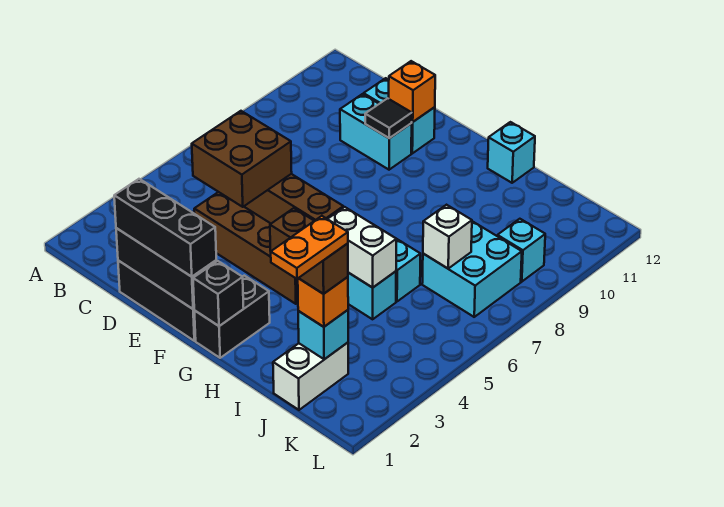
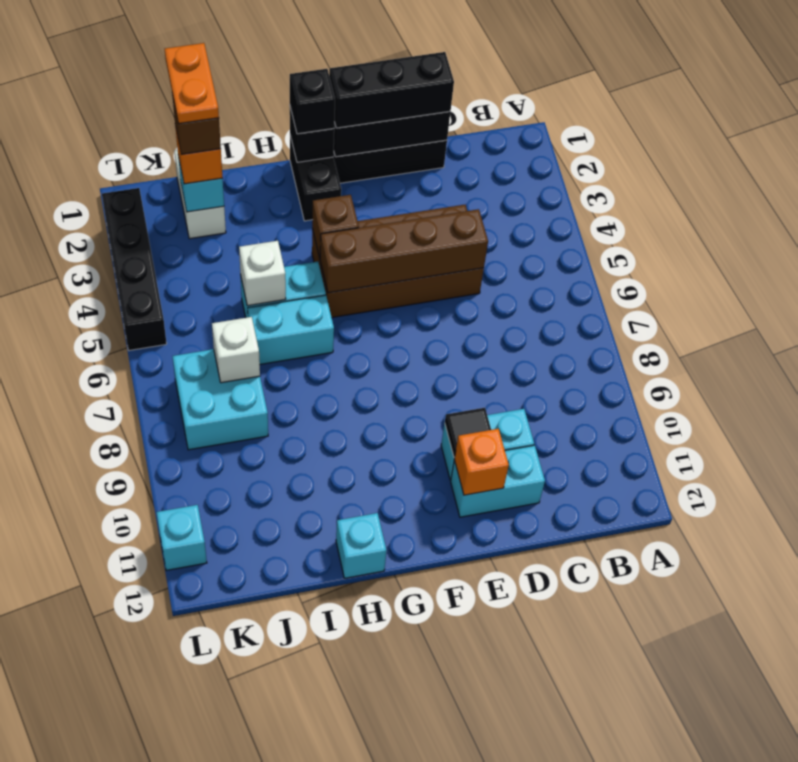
brown 2x2 brick [192,111,292,207] -> none
none -> black 1x1 brick [290,69,335,134]
white 1x2 brick [328,207,396,288] -> white 1x1 brick [239,241,286,306]
cyan 1x1 brick [497,219,545,282] -> cyan 1x1 brick moved to [156,505,207,570]
none -> black 1x4 brick [102,188,167,350]

